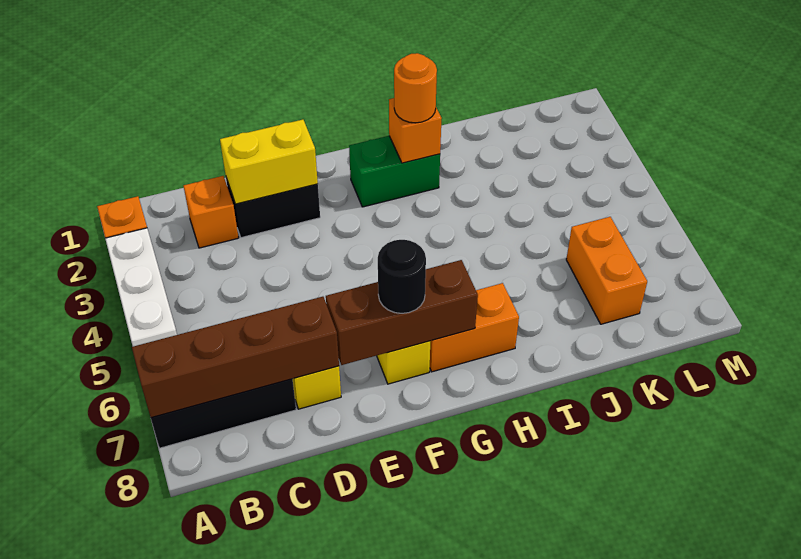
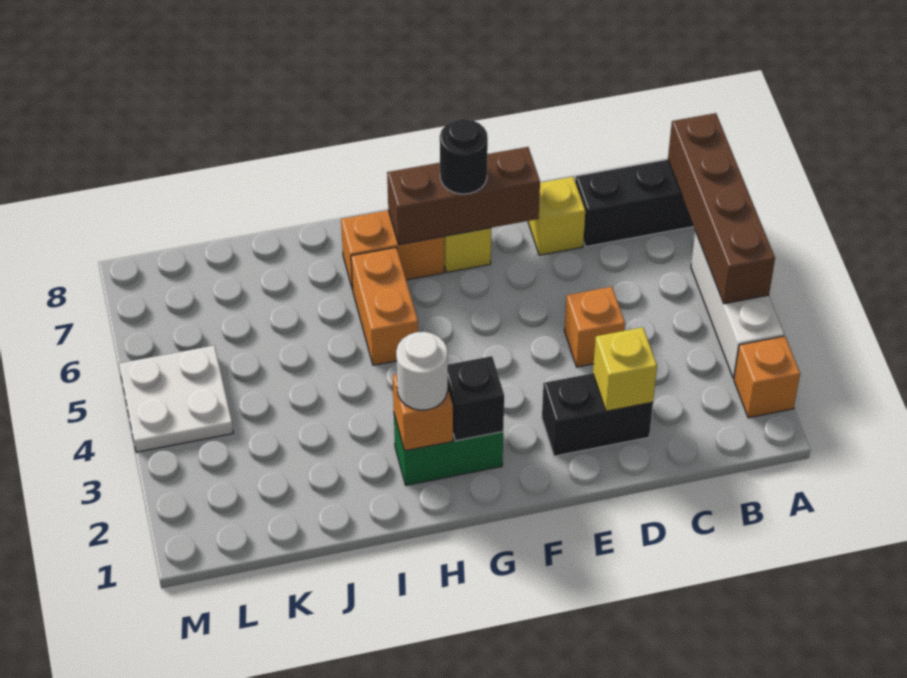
brown 1x4 brick [132,297,339,418] -> brown 1x4 brick turned to [668,113,775,304]
orange 1x1 brick [184,176,239,248] -> orange 1x1 brick moved to [564,287,625,367]
yellow 1x2 brick [220,120,318,204] -> yellow 1x1 brick [593,327,657,411]
none -> black 1x1 brick [448,356,504,441]
orange 1x1 round brick [394,53,437,123] -> white 1x1 round brick [396,332,448,410]
orange 1x2 brick [566,217,647,324] -> orange 1x2 brick moved to [351,248,418,365]
none -> white 2x2 plate [119,345,233,452]

